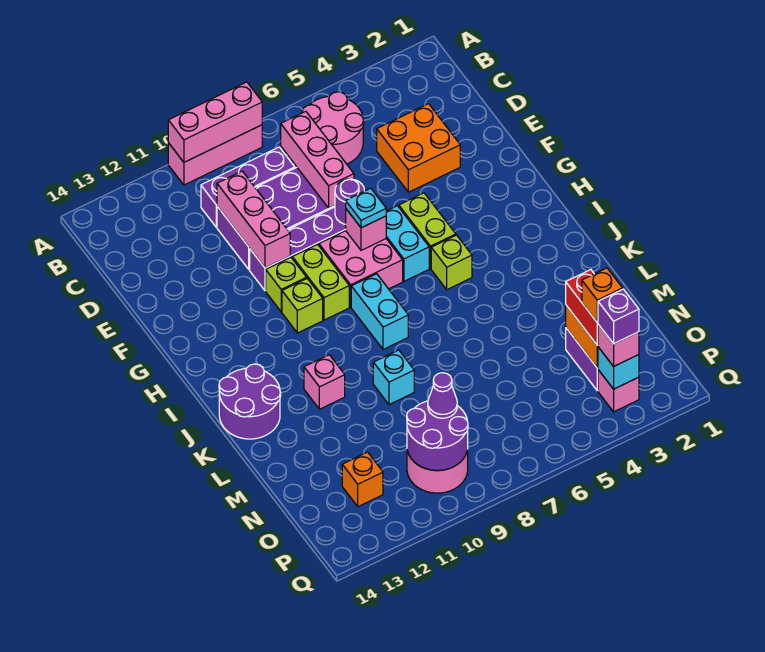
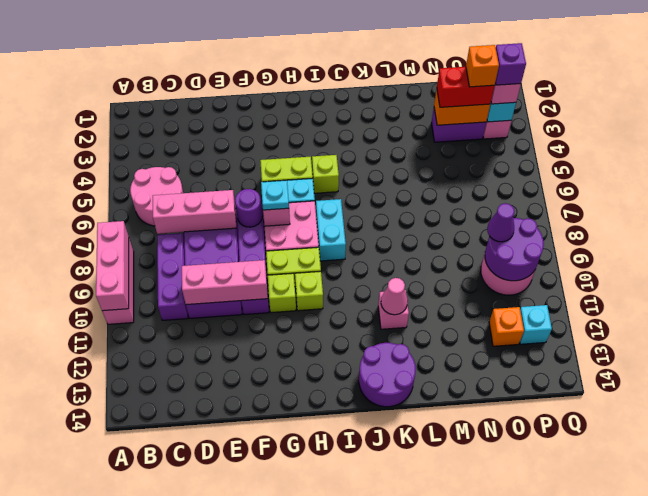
orange 2x2 brick [377,104,460,192] -> none
cyan 1x2 brick [351,274,408,349] -> cyan 1x2 brick turned to [316,199,346,261]
none -> pink 1x1 cone [381,278,408,315]
cyan 1x1 brick [373,350,414,405] -> cyan 1x1 brick moved to [520,305,552,344]

